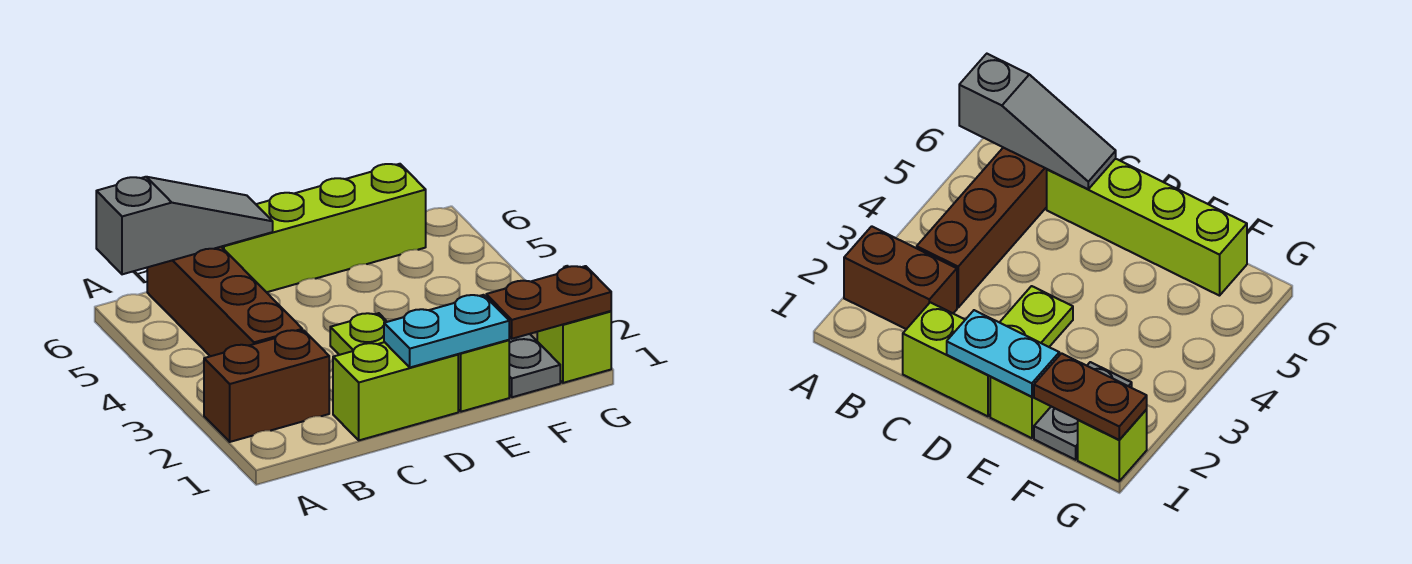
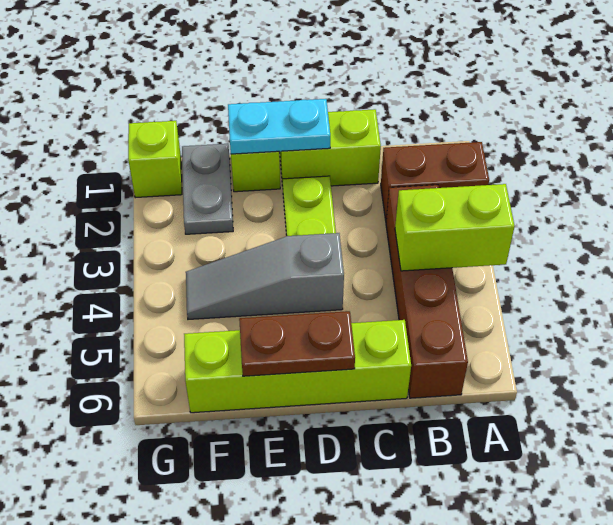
none -> lime 1x2 brick [395,184,515,271]
grey 1x3 slope [96,177,273,274] -> grey 1x3 slope moved to [186,233,344,319]
brown 1x2 plate [486,266,611,339] -> brown 1x2 plate moved to [239,311,355,376]

